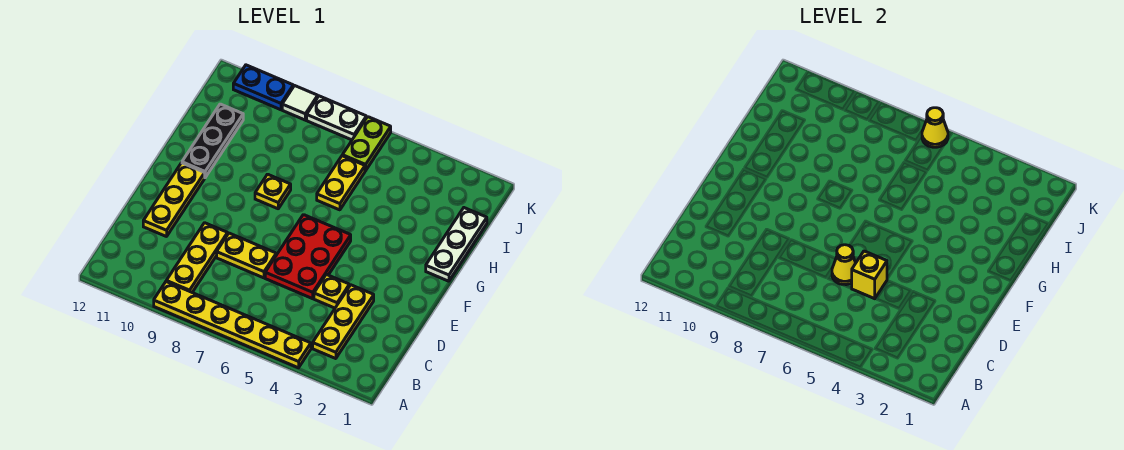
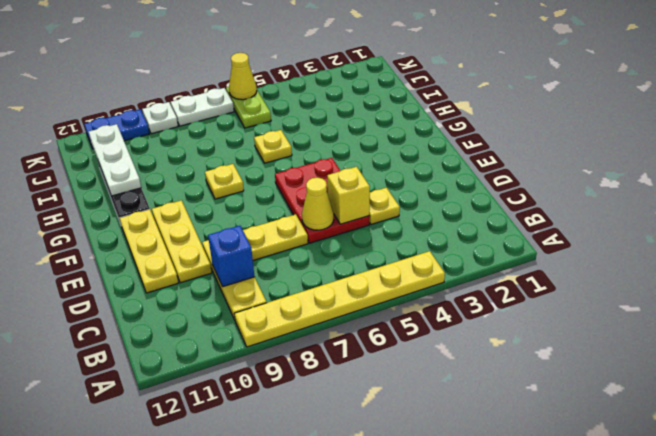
yellow 1x3 plate [313,285,374,359] -> yellow 1x3 plate moved to [152,200,212,283]
none -> blue 1x1 brick [208,226,255,287]
white 1x3 plate [426,208,487,281] -> white 1x3 plate moved to [89,124,141,196]
yellow 1x2 plate [317,156,365,210] -> yellow 1x1 plate [254,130,292,163]
white 1x1 tile [282,86,318,120] -> white 1x1 plate [142,102,178,134]

